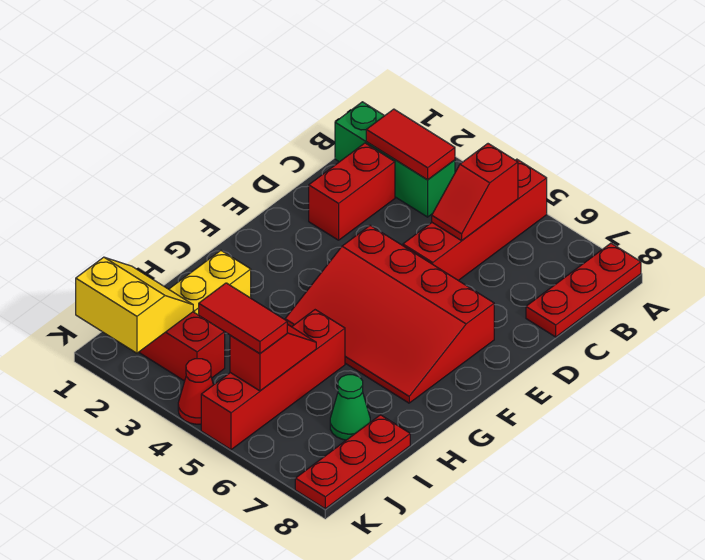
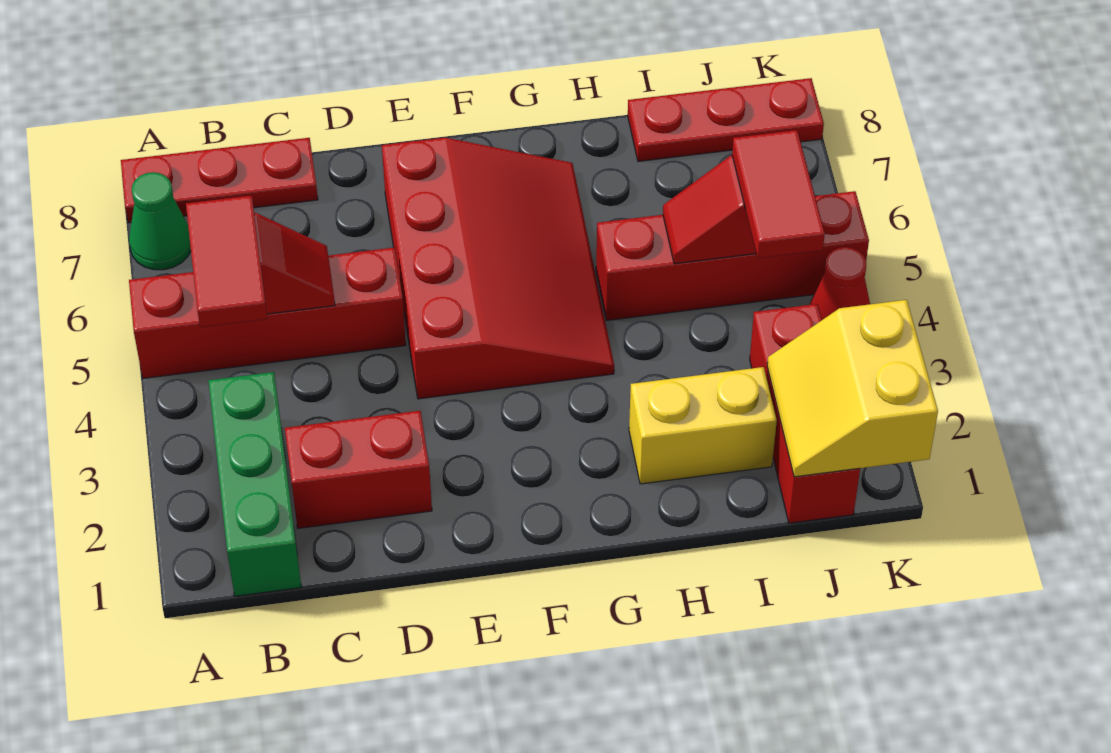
red 1x2 tile [366,109,455,180] -> red 1x2 tile moved to [186,196,267,327]
green 1x1 cone [330,375,370,440] -> green 1x1 cone moved to [129,172,191,270]

